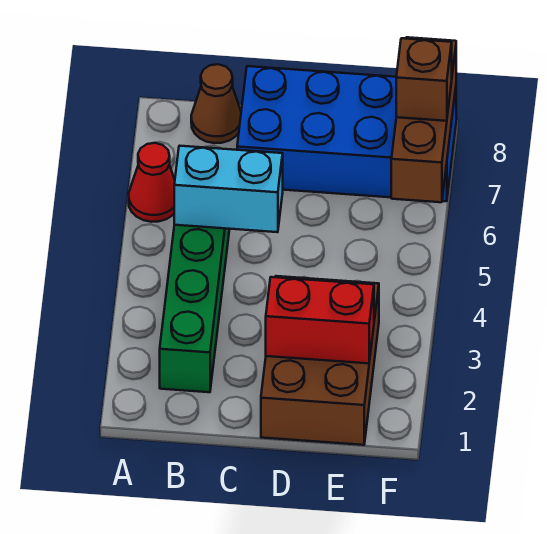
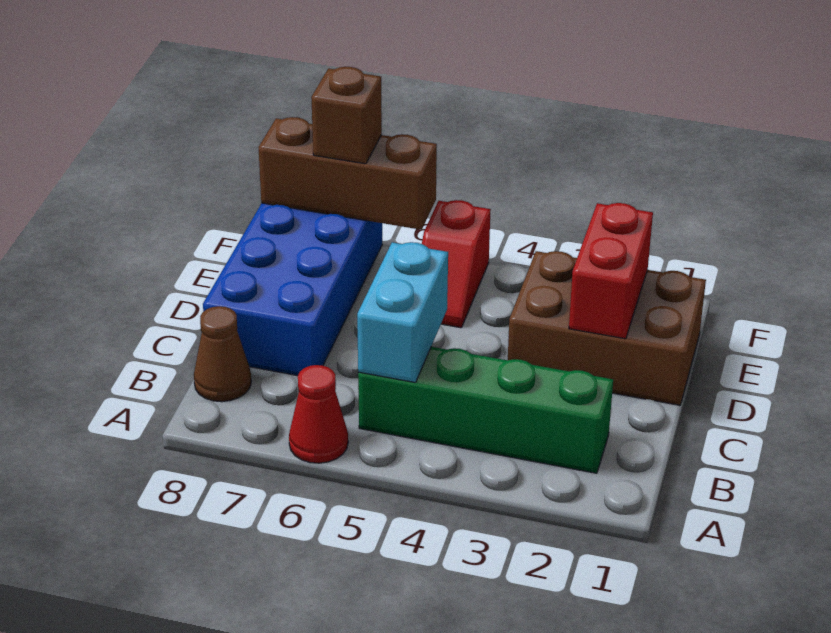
none -> red 1x2 slope [422,200,491,328]

